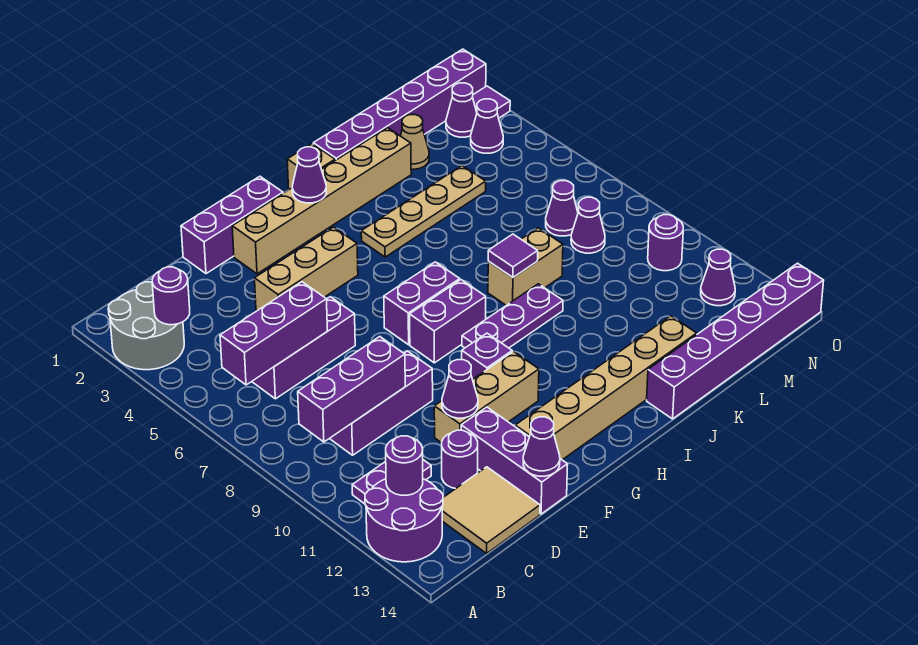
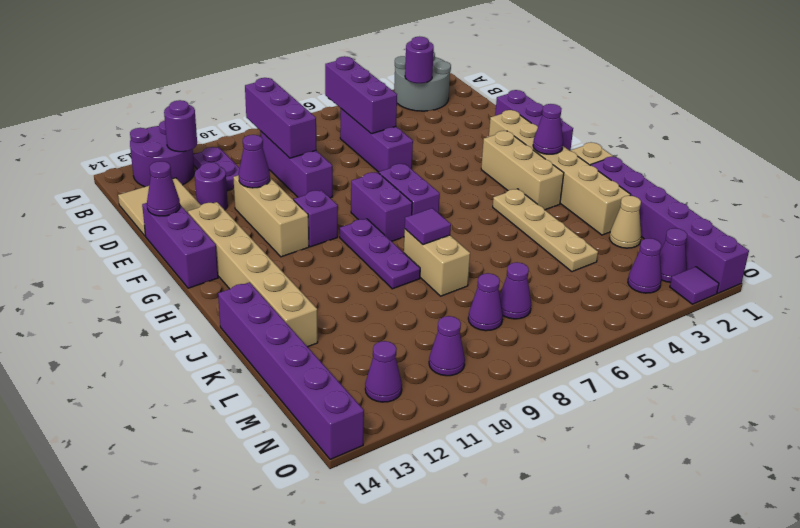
tan 1x3 brick [255,227,358,311] -> tan 1x3 brick moved to [481,131,564,210]
purple 1x3 brick [461,407,568,514] -> purple 1x3 brick turned to [142,203,218,288]
purple 1x1 round brick [648,215,683,271] -> purple 1x1 cone [429,316,465,376]

